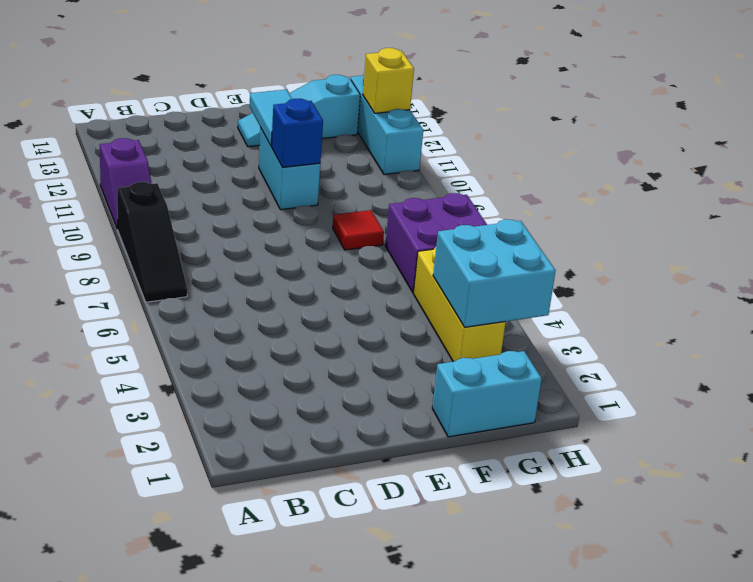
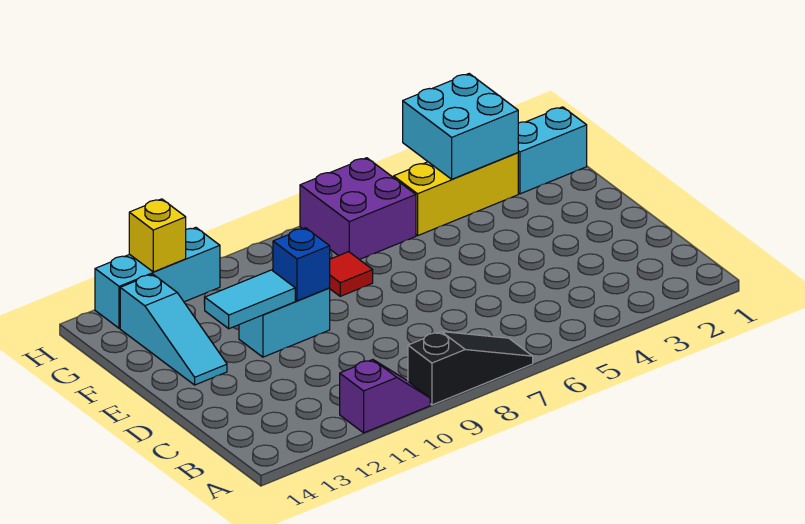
cyan 1x2 brick [432,351,542,437] -> cyan 1x2 brick turned to [518,107,587,194]

